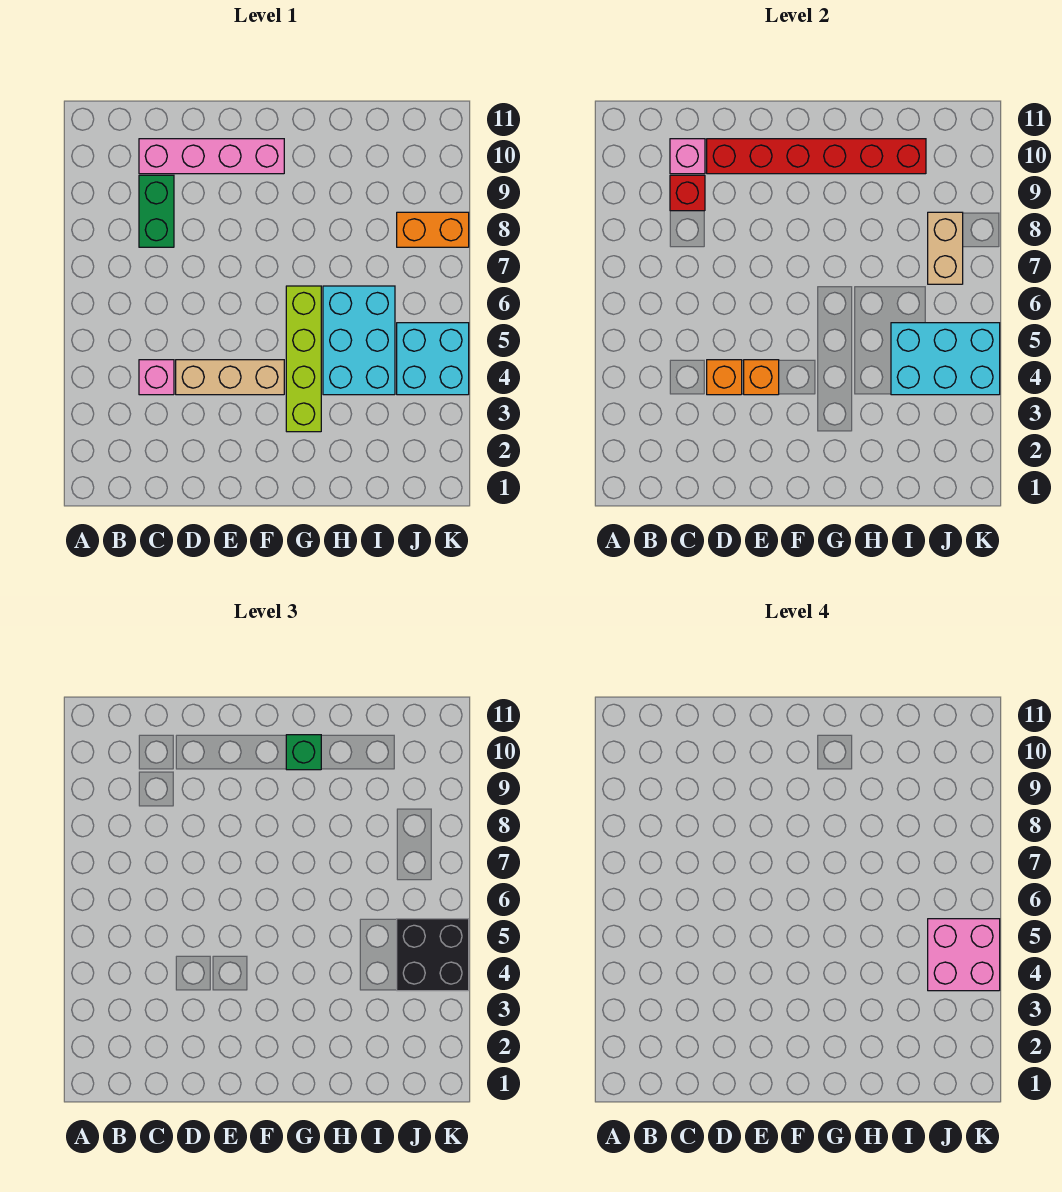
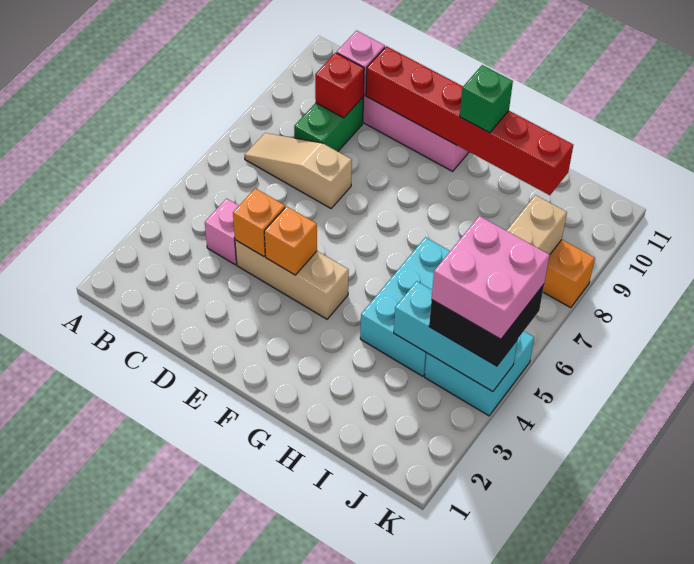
none -> tan 1x3 slope [244,133,352,208]
lime 1x4 brick [286,286,321,432] -> none
cyan 2x3 brick [891,323,1000,395] -> cyan 1x3 brick [394,281,518,392]

